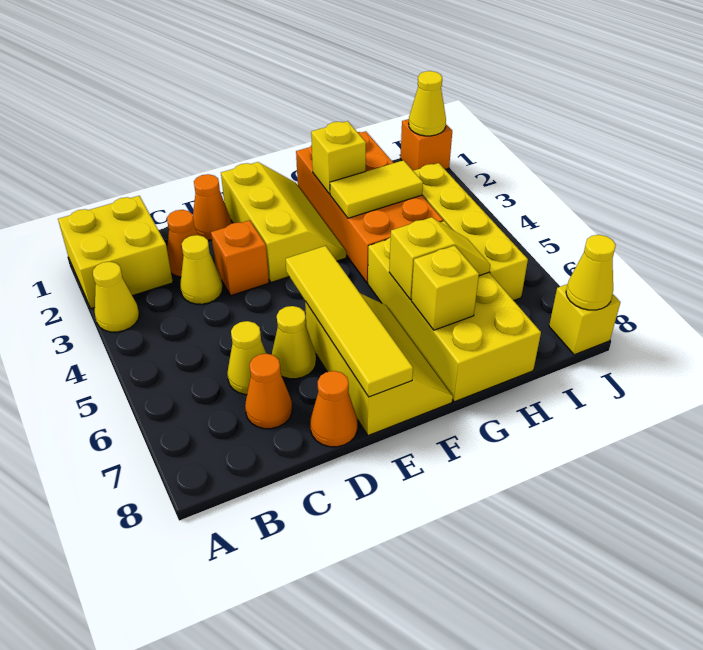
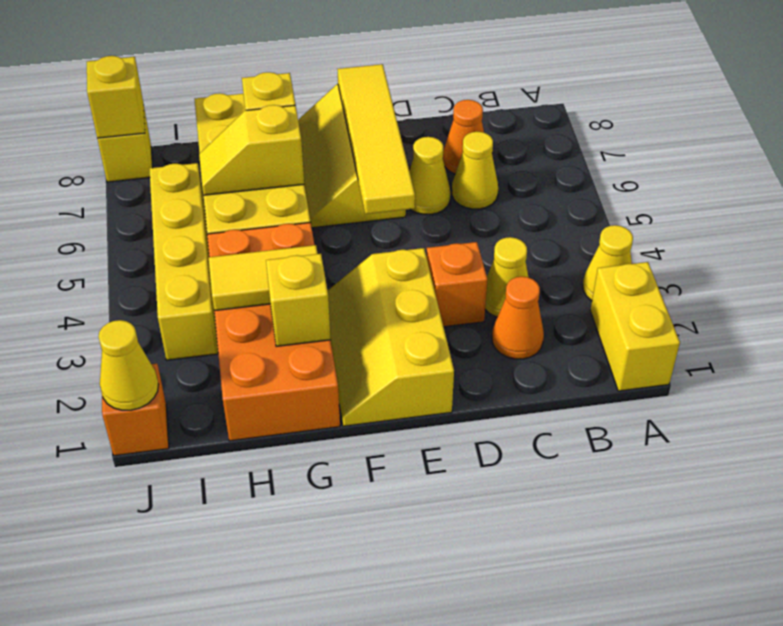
yellow 2x2 brick [58,196,173,309] -> yellow 1x2 brick [591,262,680,391]
orange 1x1 cone [193,174,231,240] -> none
orange 1x1 cone [310,371,357,447] -> none
yellow 1x1 cone [566,235,616,310] -> yellow 1x1 brick [87,56,145,138]

